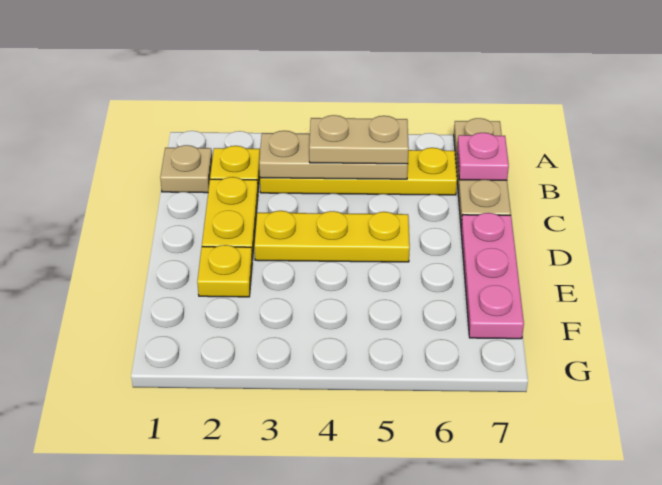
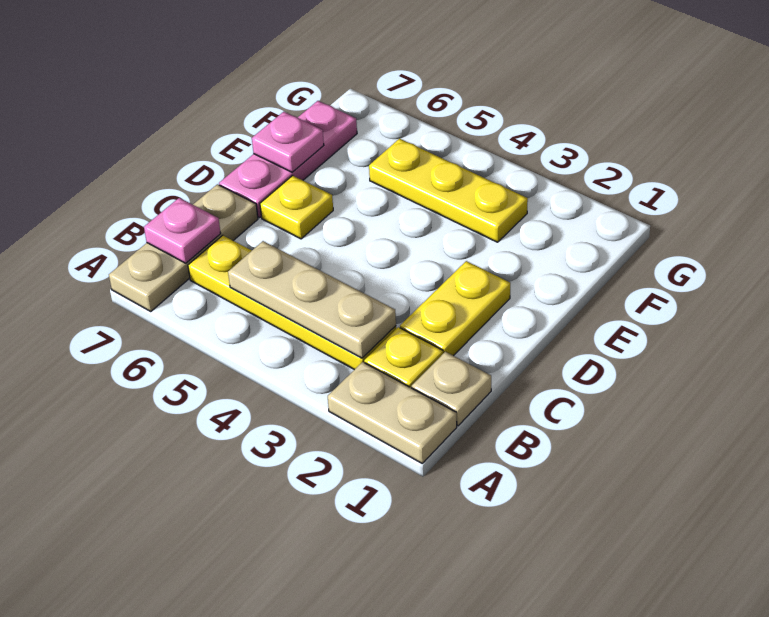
tan 1x2 plate [309,115,409,164] -> tan 1x2 plate moved to [328,362,457,463]
yellow 1x3 plate [254,211,410,262] -> yellow 1x3 plate moved to [369,139,528,242]
yellow 1x1 plate [197,245,252,297] -> yellow 1x1 plate moved to [260,176,333,239]
none -> pink 1x1 plate [252,112,324,172]

